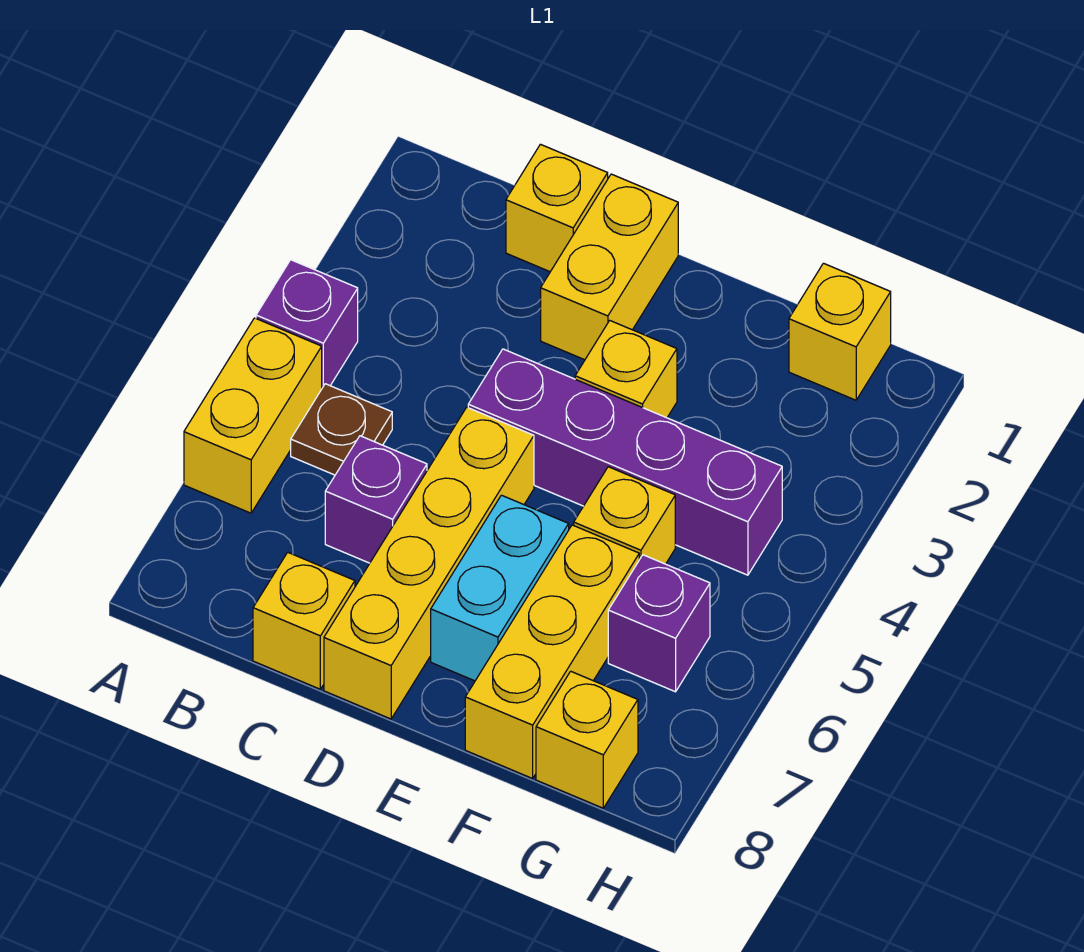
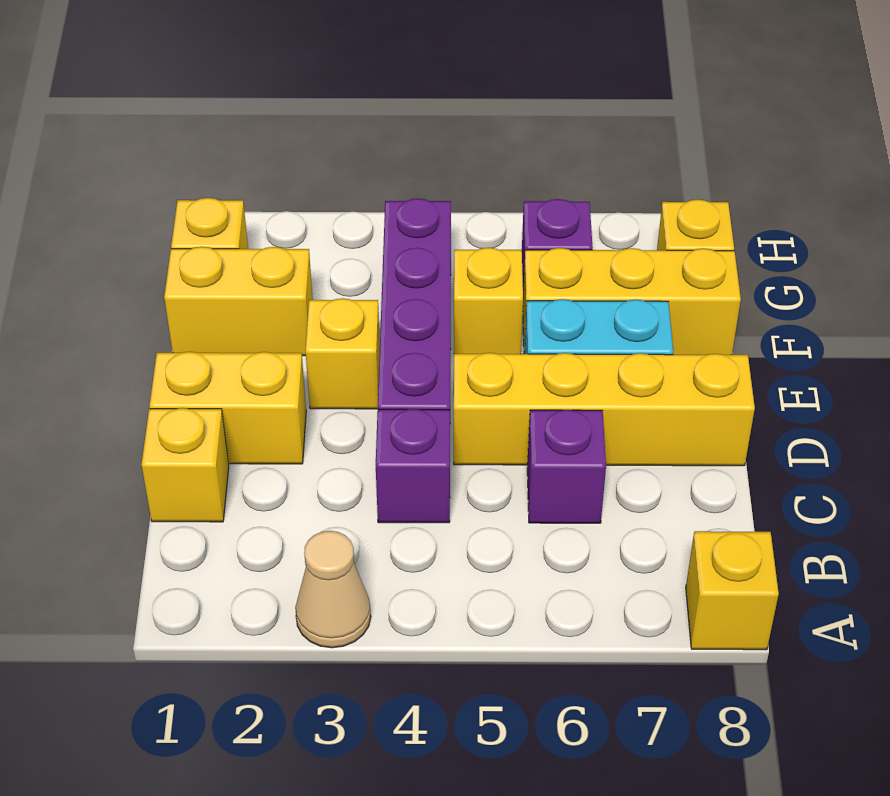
none -> tan 1x1 cone [295,531,371,648]
purple 1x1 brick [256,260,358,388] -> purple 1x1 brick moved to [376,409,450,523]
yellow 1x2 brick [184,318,322,513] -> yellow 1x2 brick moved to [164,247,313,356]
brown 1x1 plate [291,384,392,475] -> none
yellow 1x1 brick [253,552,355,689] -> yellow 1x1 brick moved to [686,531,779,650]

